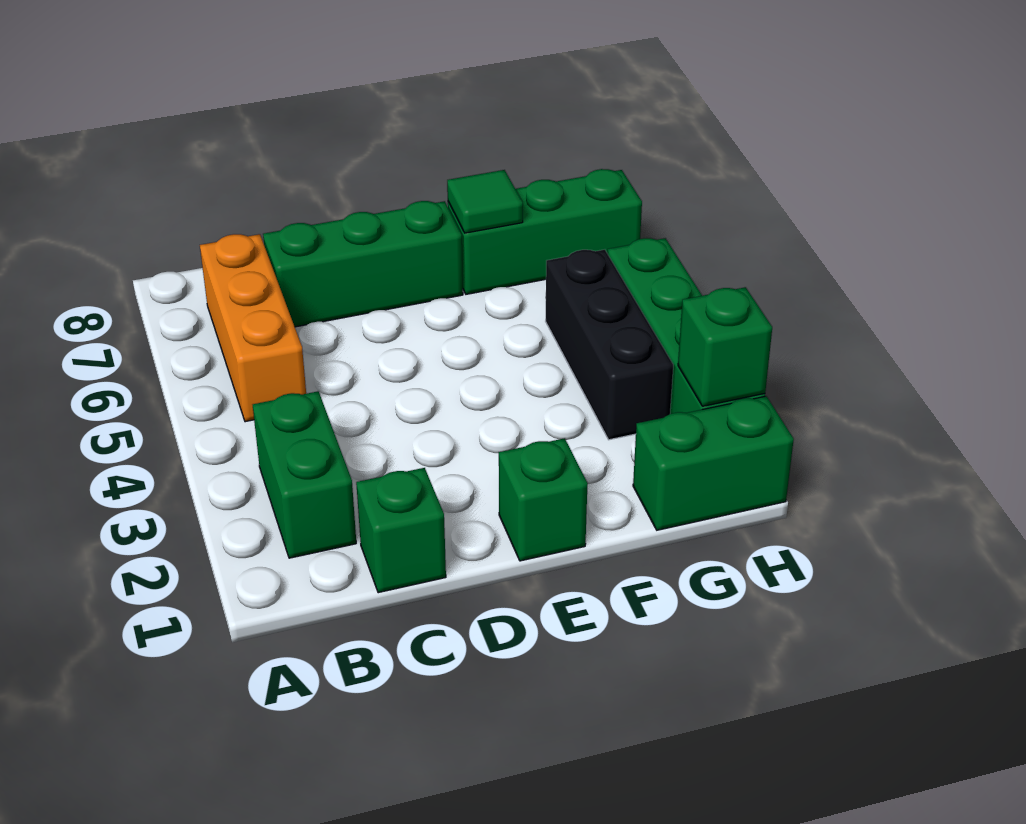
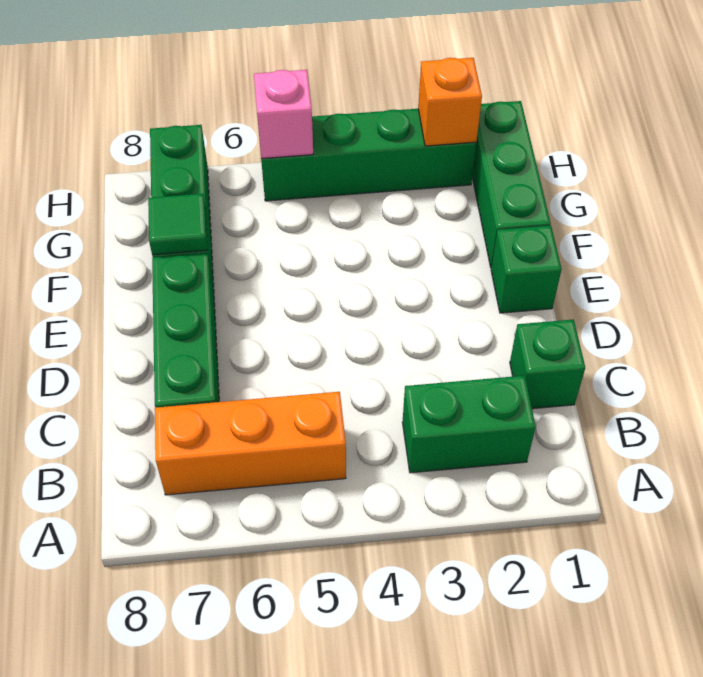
green 1x2 brick [633,396,794,530] -> green 1x3 brick [472,101,551,268]
black 1x3 brick [546,250,673,440] -> none
green 1x1 brick [678,287,772,406] -> orange 1x1 brick [418,58,482,146]
none -> pink 1x1 brick [254,70,313,159]

